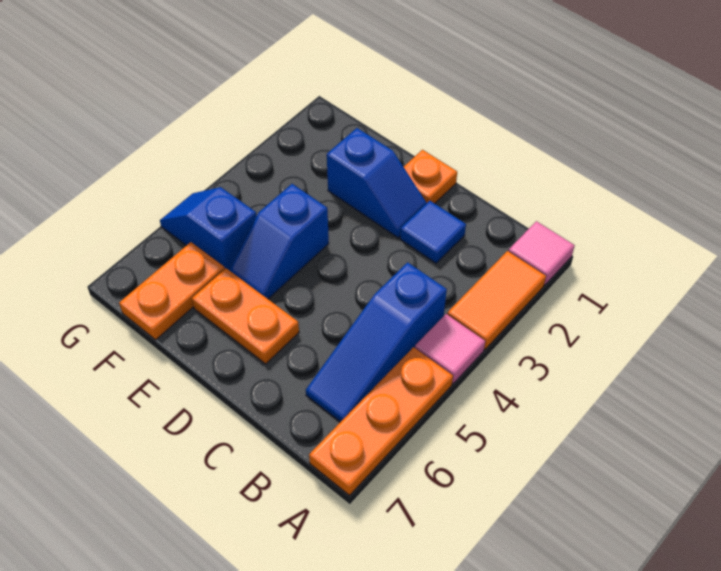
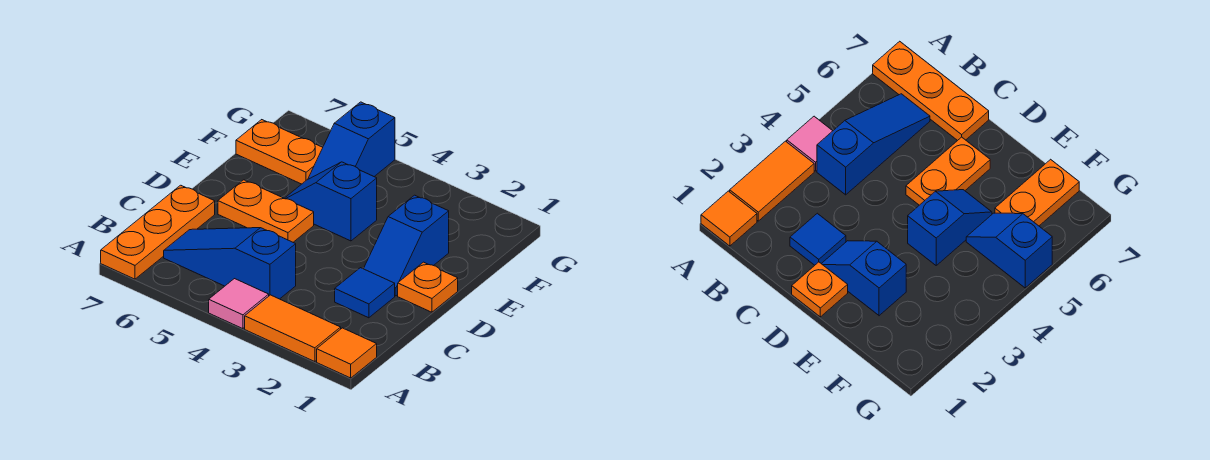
pink 1x1 tile [509,221,575,285] -> orange 1x1 tile [317,328,377,378]
orange 1x3 plate [309,347,453,495] -> orange 1x3 plate turned to [101,185,215,279]
orange 1x2 plate [192,268,299,364] -> orange 1x2 plate turned to [218,180,314,242]
blue 1x2 slope [160,187,256,270] -> blue 1x2 slope turned to [308,102,395,179]

